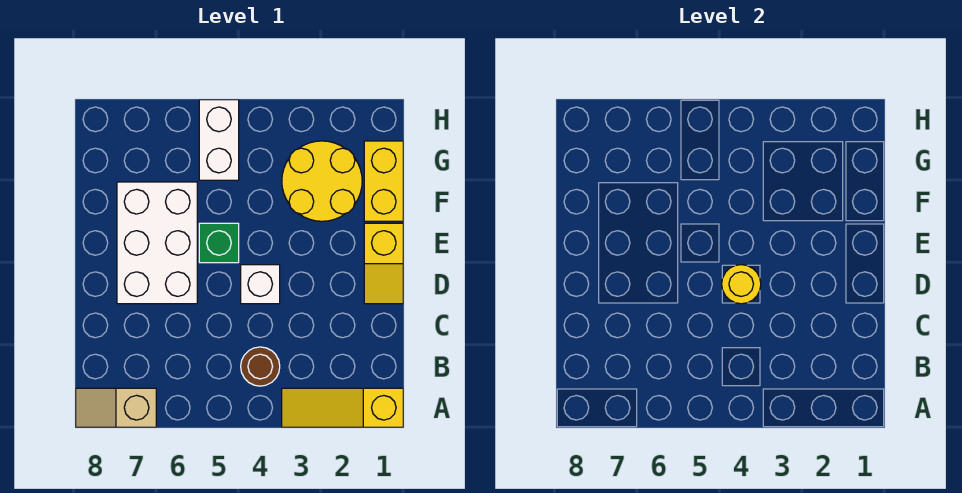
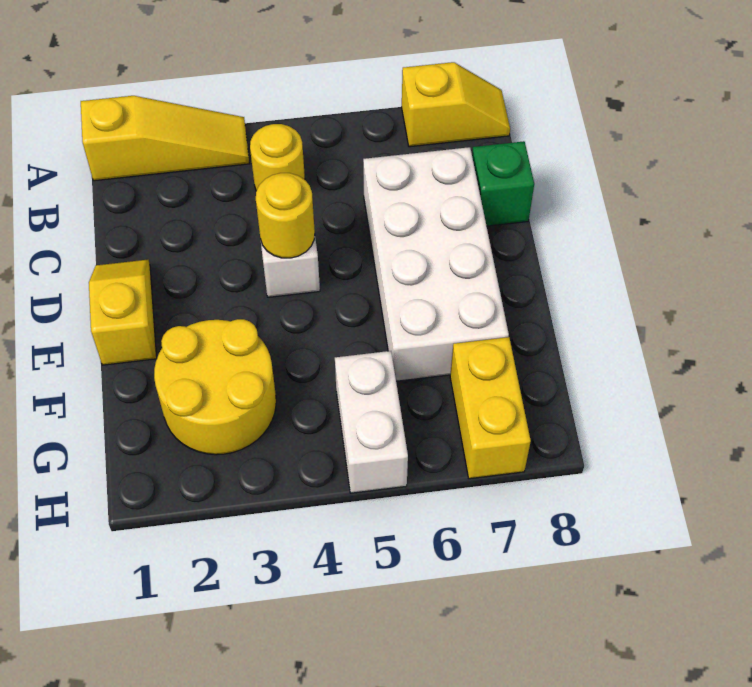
tan 1x2 slope [76,388,156,427] -> yellow 1x2 slope [402,62,510,147]
brown 1x1 round brick [241,347,280,386] -> yellow 1x1 round brick [250,124,305,191]
white 2x3 brick [117,182,197,304] -> white 2x4 brick [363,147,509,381]
green 1x1 brick [199,223,239,263] -> green 1x1 brick moved to [472,141,534,226]
yellow 1x2 brick [364,141,403,221] -> yellow 1x2 brick moved to [450,337,531,479]

